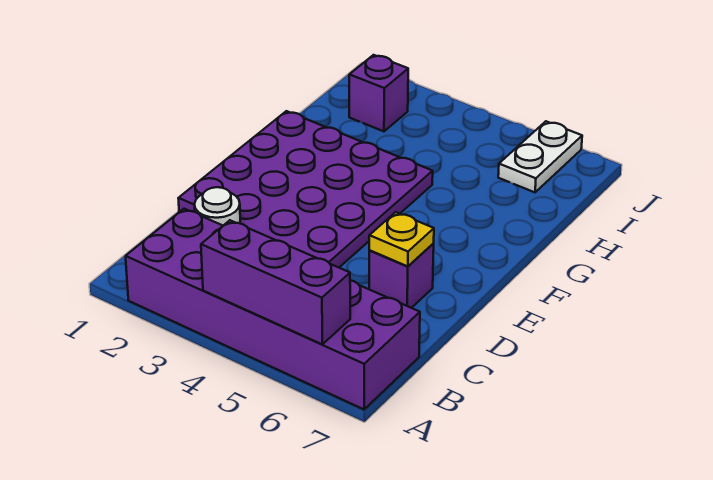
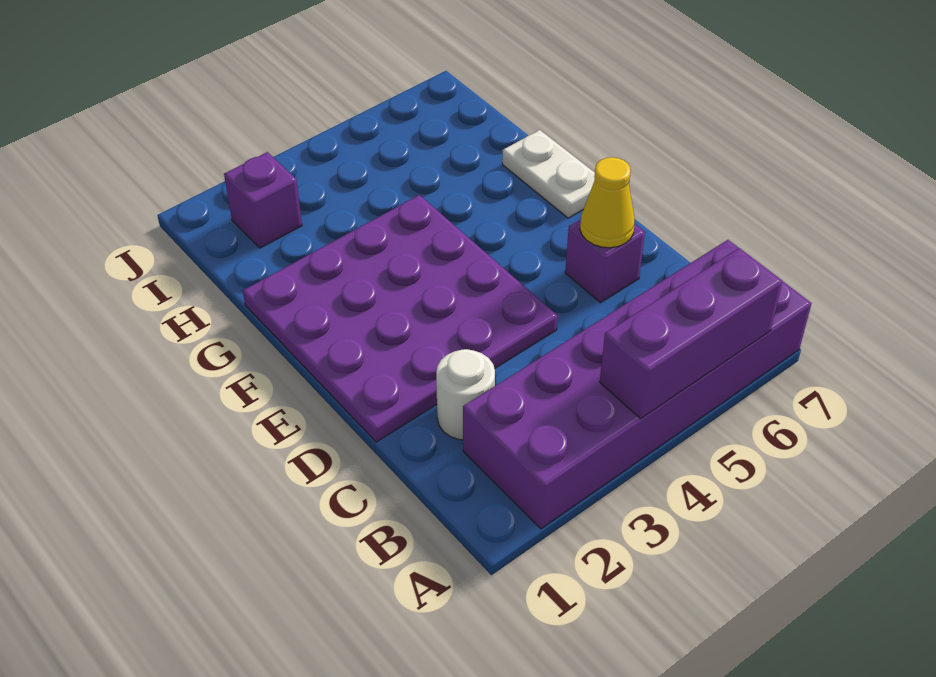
yellow 1x1 plate [369,212,434,266] -> yellow 1x1 cone [580,157,635,248]
white 1x2 plate [498,121,582,192] -> white 1x2 plate moved to [502,130,595,218]

